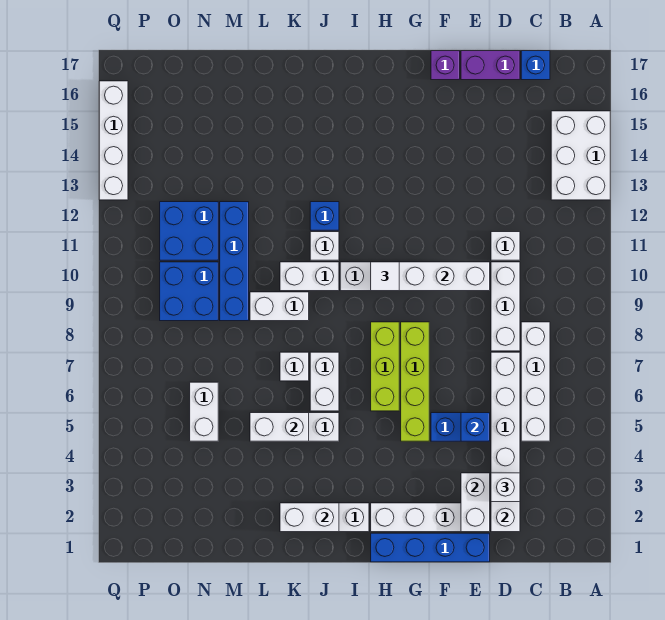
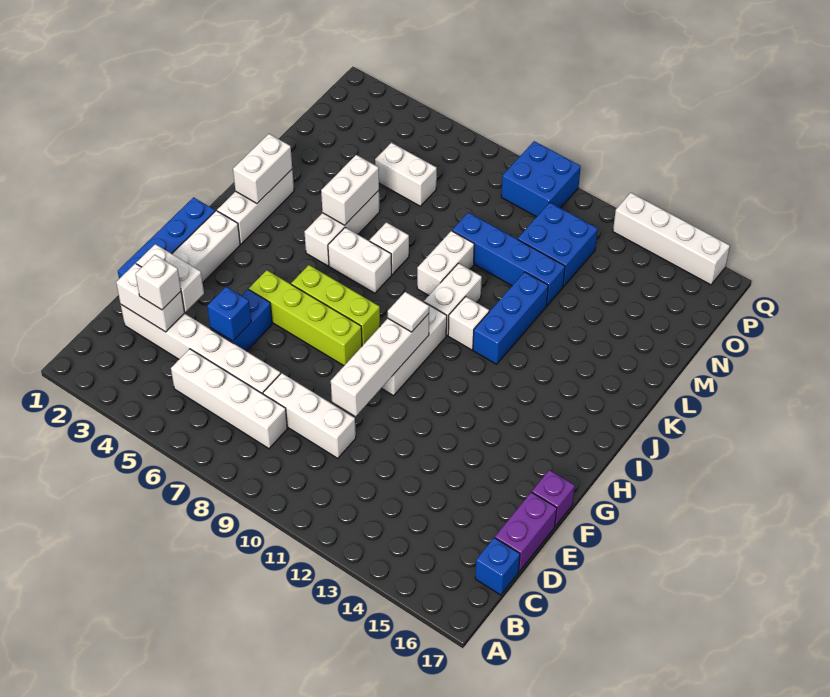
white 2x3 brick [551,111,610,200] -> none
white 1x1 brick [491,232,520,260] -> none
blue 1x1 brick [310,202,339,230] -> blue 1x3 brick [473,272,548,364]
blue 2x2 brick [160,262,218,321] -> blue 2x2 brick moved to [501,141,581,217]

